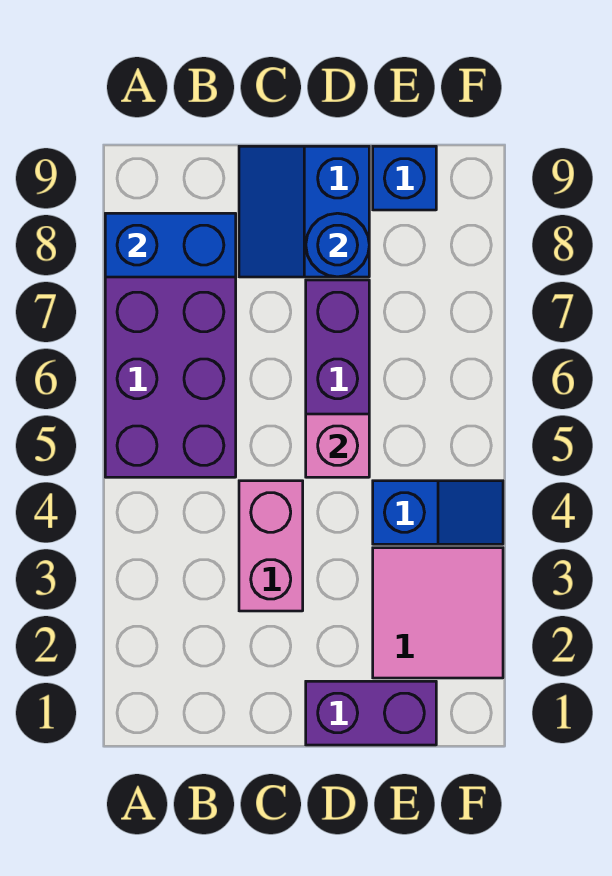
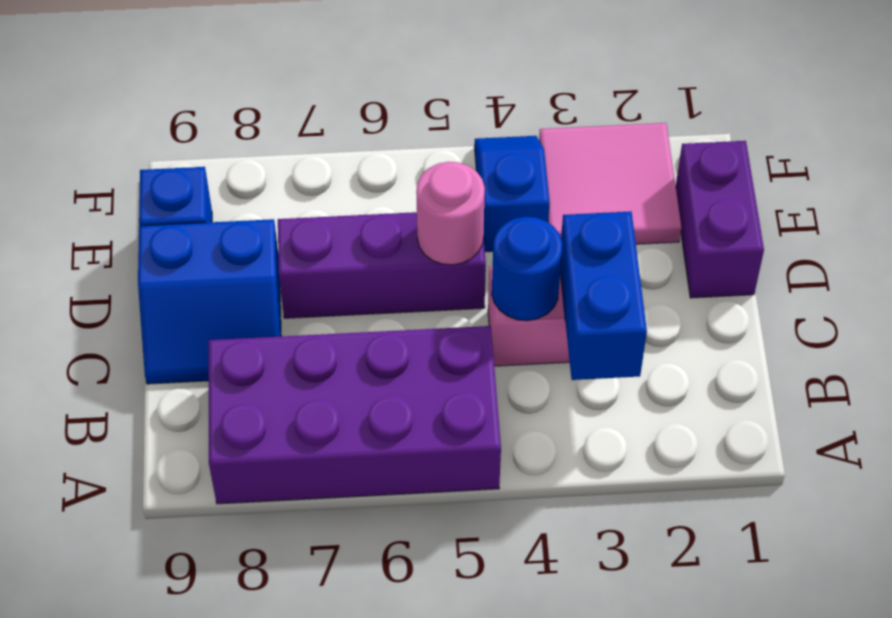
blue 1x2 brick [105,213,236,277] -> blue 1x2 brick moved to [560,211,647,380]
pink 1x1 brick [306,414,369,477] -> pink 1x1 round brick [416,162,485,265]
blue 1x1 round brick [306,213,369,277] -> blue 1x1 round brick moved to [492,217,563,321]

